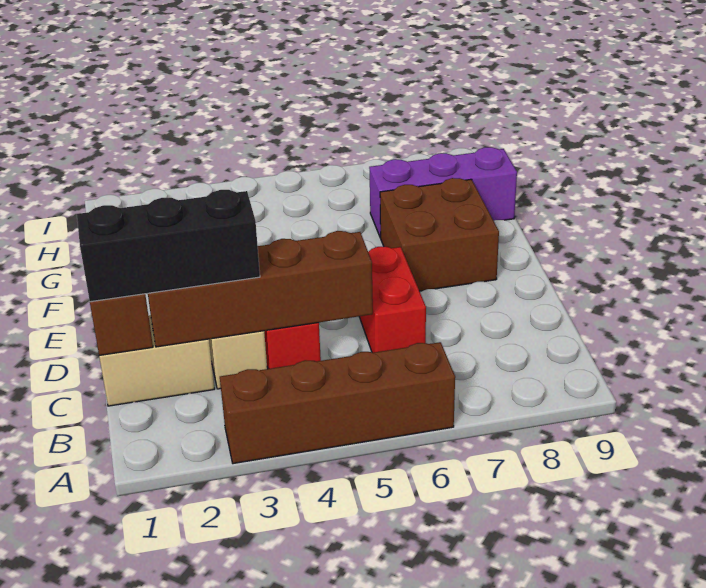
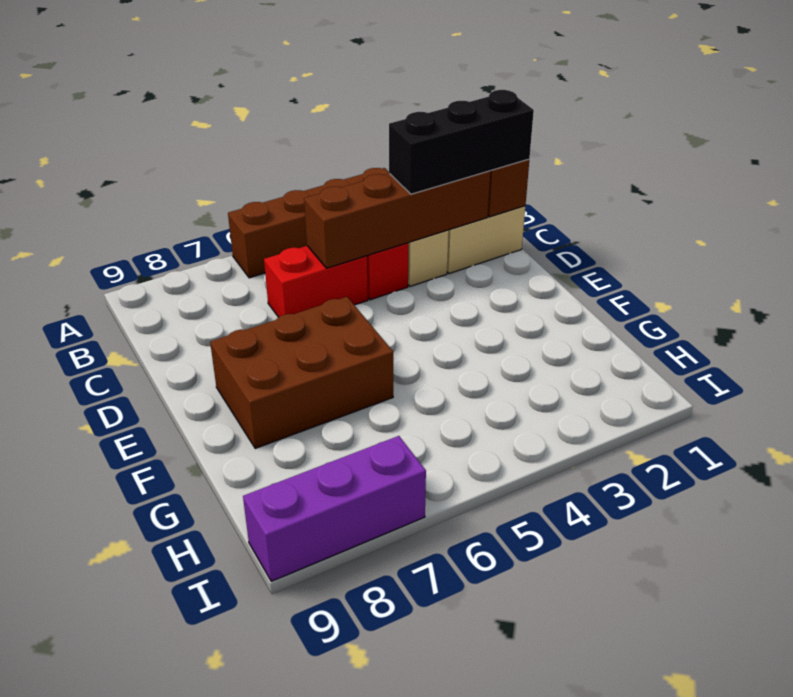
red 1x2 brick [359,247,426,353] -> red 1x2 brick turned to [264,246,368,317]
brown 2x2 brick [380,178,499,291] -> brown 2x3 brick [210,297,393,448]
purple 1x3 brick [369,147,517,237] -> purple 1x3 brick moved to [243,436,426,581]

